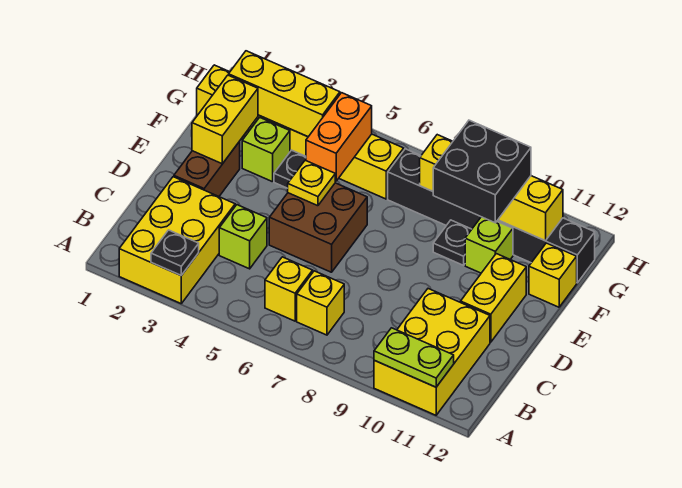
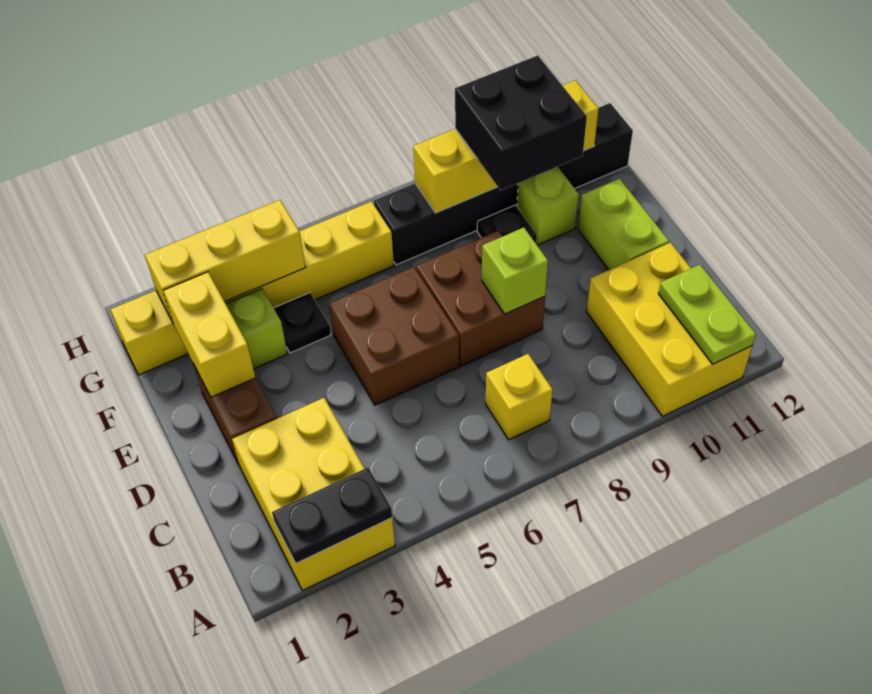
black 1x1 plate [151,230,199,275] -> black 1x2 plate [272,468,392,563]
lime 1x2 plate [374,328,454,387] -> lime 1x2 plate turned to [658,265,756,364]
yellow 1x1 brick [265,257,313,321] -> none
lime 1x1 brick [219,205,267,269] -> lime 1x1 brick moved to [482,228,548,314]
none -> brown 2x2 brick [416,231,545,366]
yellow 1x2 brick [461,254,526,342] -> lime 1x2 brick [578,179,669,270]
yellow 1x1 plate [288,160,335,206] -> none
orange 1x2 brick [306,93,372,181] -> none
yellow 1x1 brick [529,243,577,307] -> none

